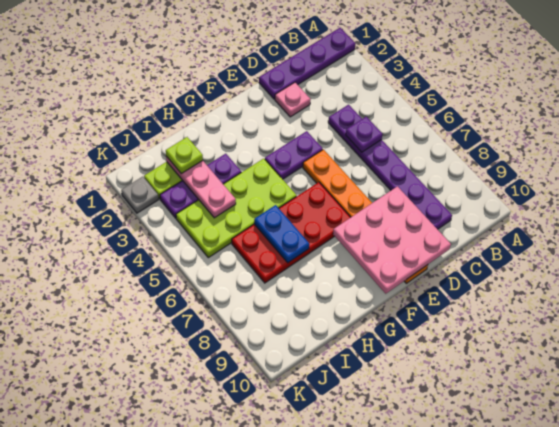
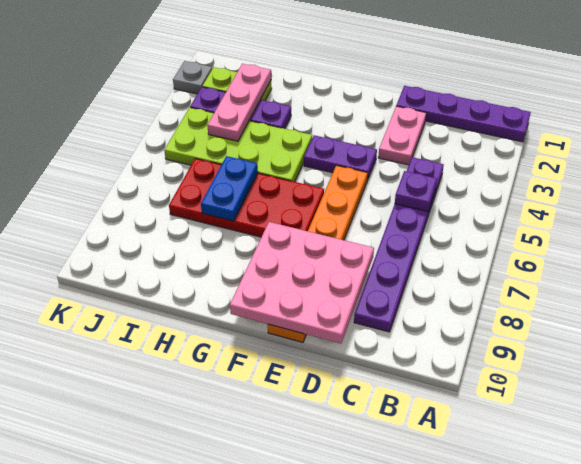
pink 1x1 plate [275,83,311,117] -> pink 1x2 plate [378,106,426,165]
lime 1x1 plate [166,137,203,174] -> none

